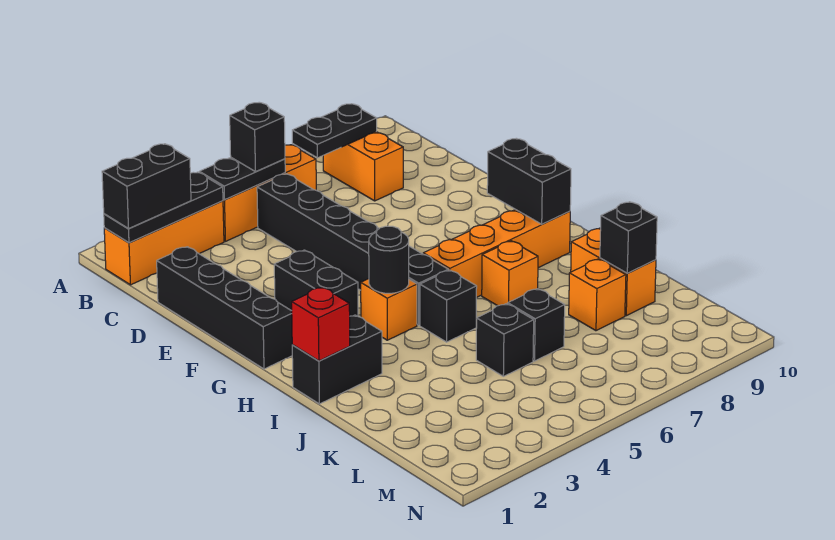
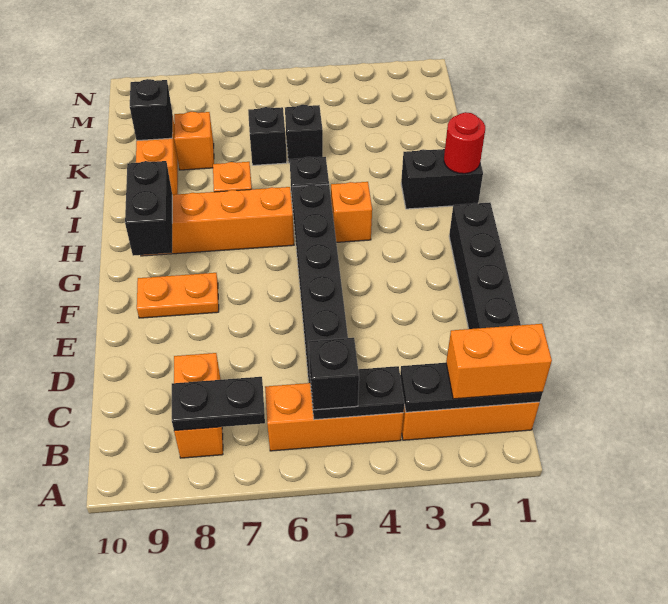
black 1x2 brick [102,144,191,229] -> orange 1x2 brick [446,324,552,399]
black 1x2 brick [274,250,358,316] -> none
none -> orange 1x2 plate [137,273,219,318]
black 1x1 round brick [369,226,409,293] -> none
red 1x1 brick [292,287,350,361] -> red 1x1 round brick [444,112,485,174]

